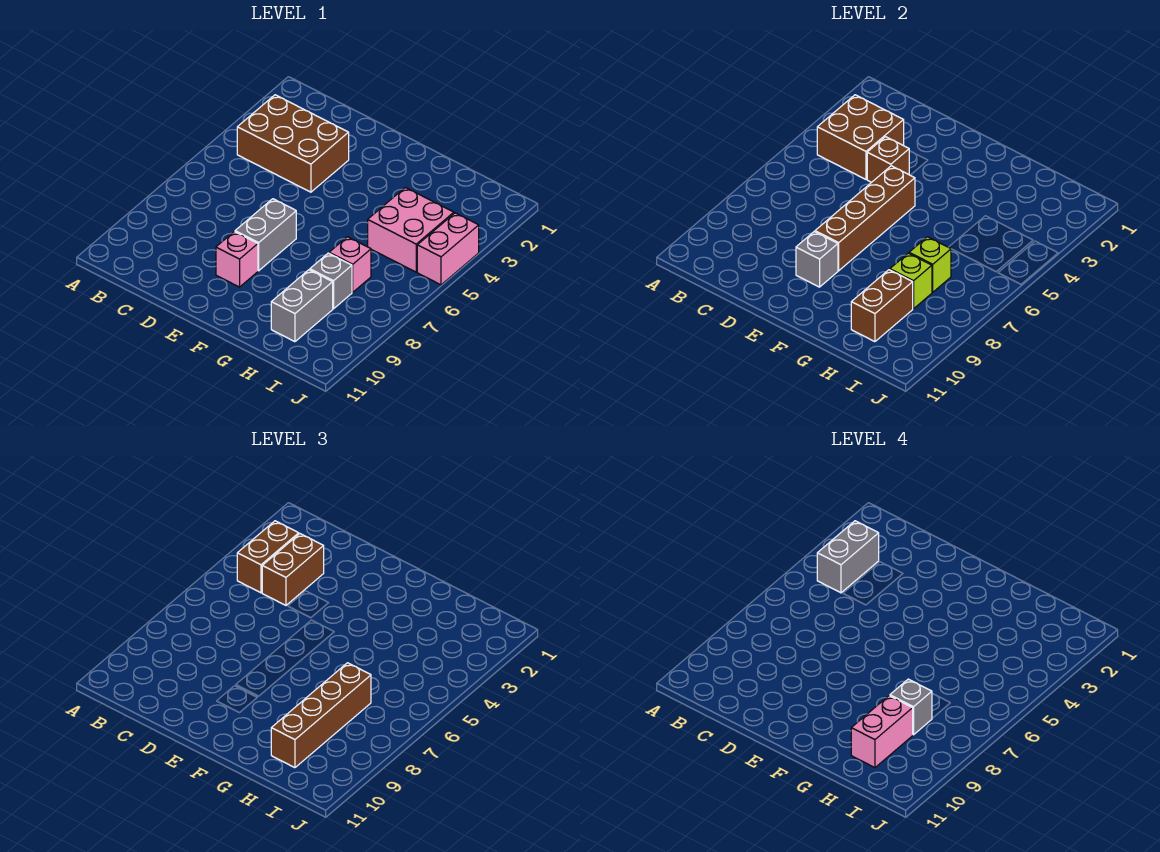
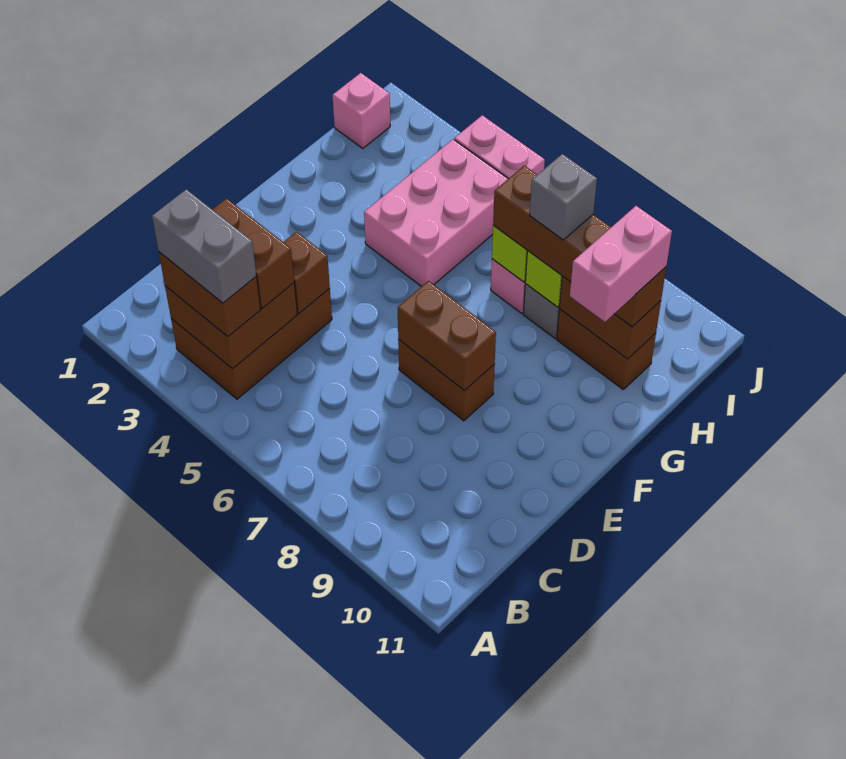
brown 1x4 brick [815,166,915,271] -> brown 1x2 brick [398,281,496,391]
grey 1x2 brick [235,199,296,271] -> brown 1x2 brick [398,339,495,421]
pink 1x1 brick [216,232,258,287] -> pink 1x1 brick moved to [333,73,390,148]
grey 1x1 brick [796,232,838,287] -> none
pink 2x2 brick [368,188,454,272] -> pink 2x3 brick [364,139,508,287]
grey 1x2 brick [271,270,333,342] -> brown 1x2 brick [557,309,656,389]
pink 1x2 brick [851,696,913,768] -> pink 1x2 brick turned to [570,206,672,322]

